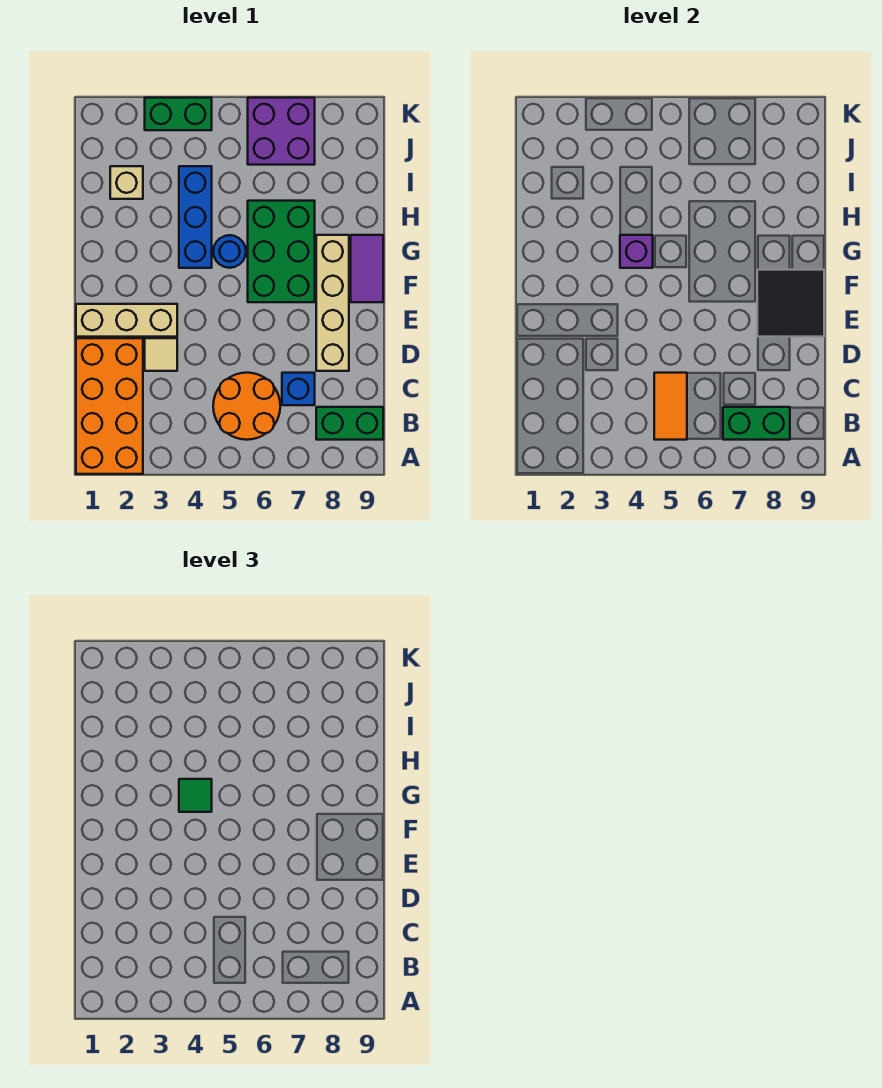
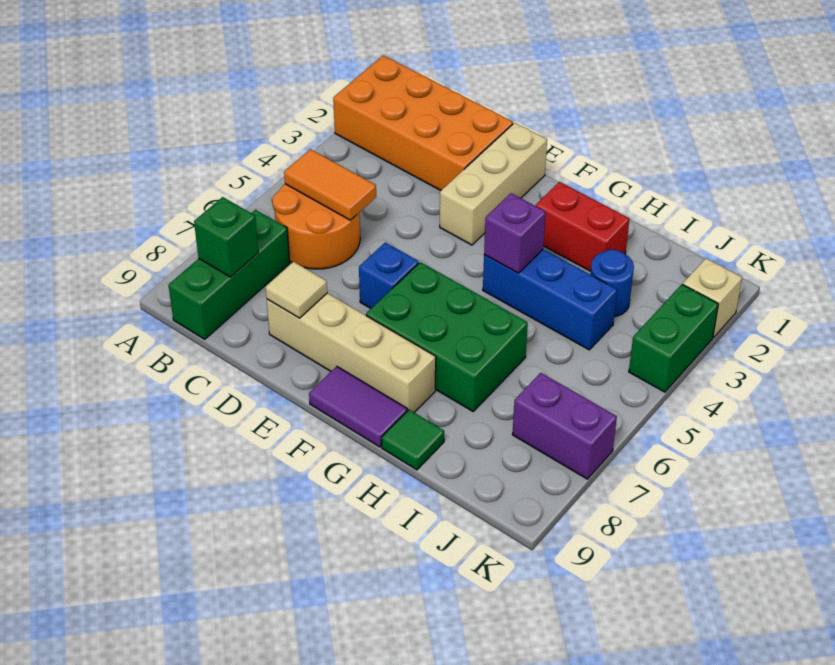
green 1x2 brick [723,407,790,440] -> green 1x1 brick [194,197,258,277]
green 1x2 brick [316,407,383,440] -> green 1x3 brick [168,210,290,339]
blue 1x1 brick [282,373,315,405] -> blue 1x1 brick moved to [359,242,419,308]
tan 1x1 tile [145,338,177,371] -> tan 1x1 tile moved to [266,262,327,318]
black 2x2 tile [757,270,824,337] -> none
none -> red 1x2 brick [536,182,630,271]
green 1x1 tile [179,779,212,812] -> green 1x1 tile moved to [382,410,444,470]
blue 1x1 round brick [213,235,246,268] -> blue 1x1 round brick moved to [590,250,634,317]
tan 1x1 brick [110,166,143,199] -> tan 1x1 brick moved to [683,258,742,338]
purple 2x2 brick [248,98,315,165] -> purple 1x2 brick [512,373,617,479]

